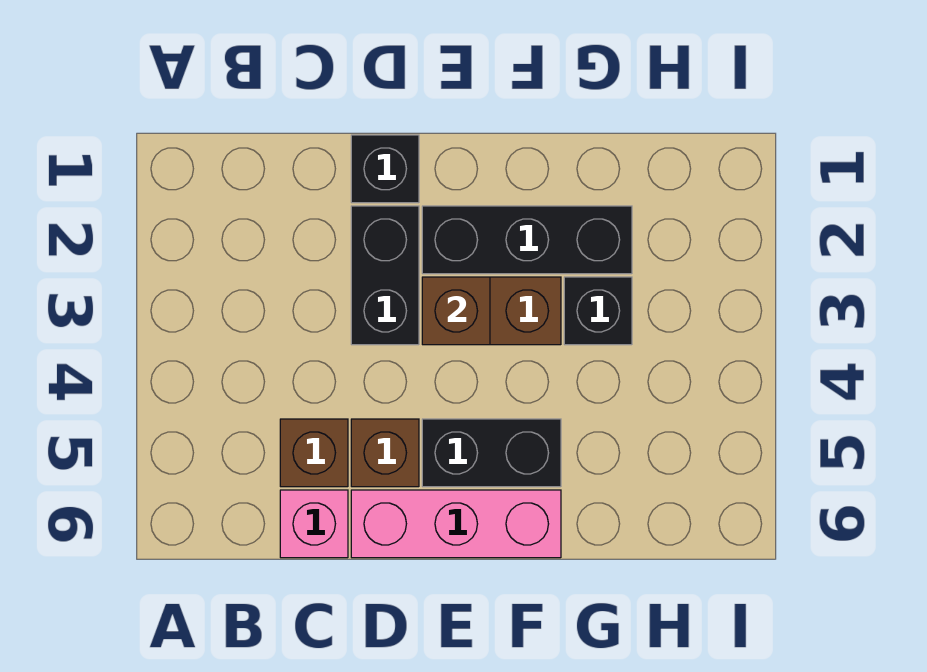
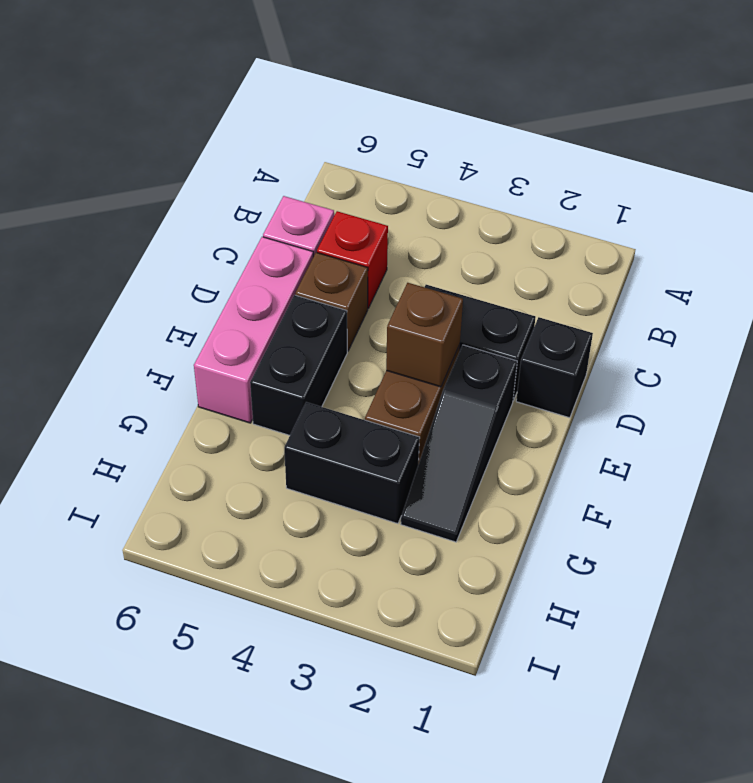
brown 1x1 brick [280,419,348,487] -> red 1x1 brick [317,211,388,308]
black 1x3 brick [422,206,632,274] -> black 1x3 slope [401,345,517,542]
black 1x1 brick [564,277,632,345] -> black 1x2 brick [284,402,420,524]

